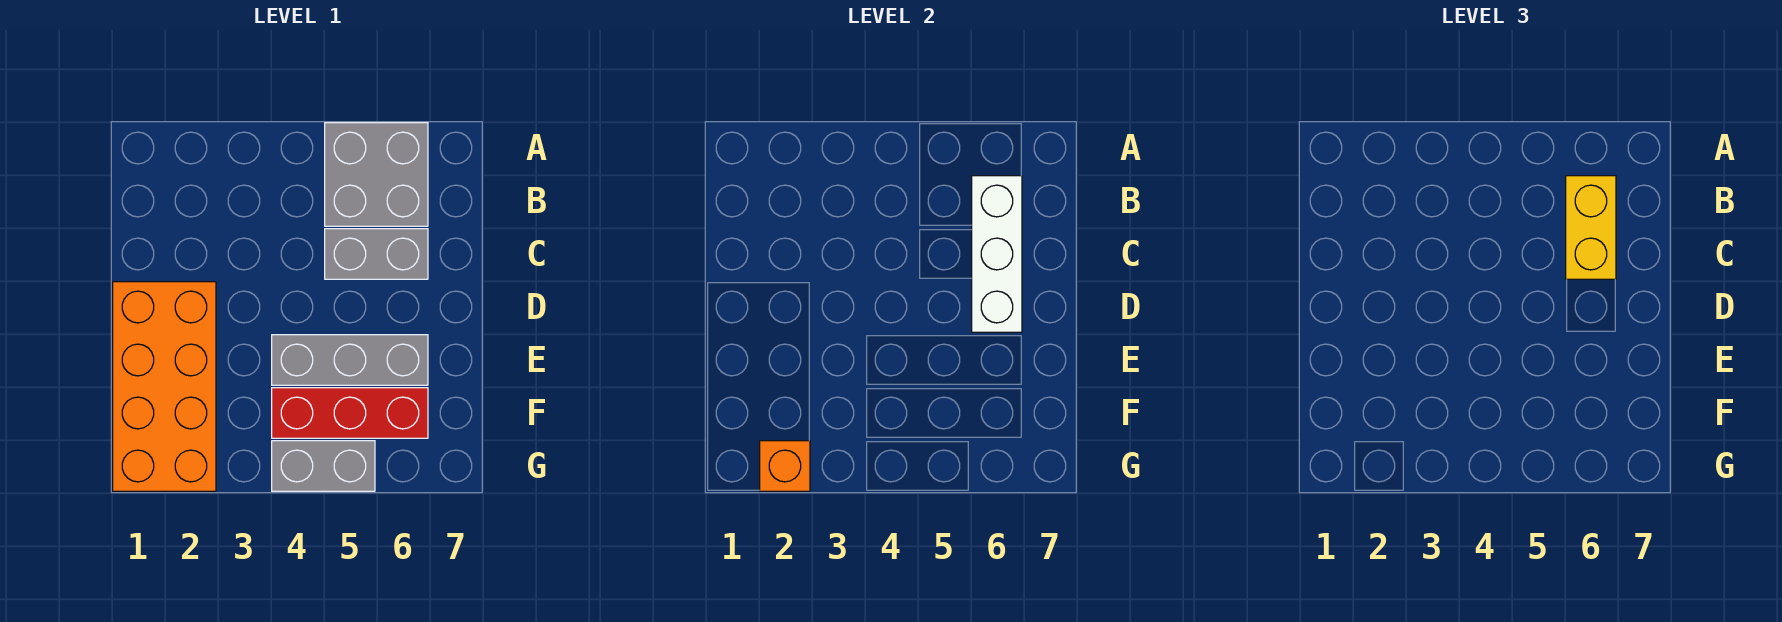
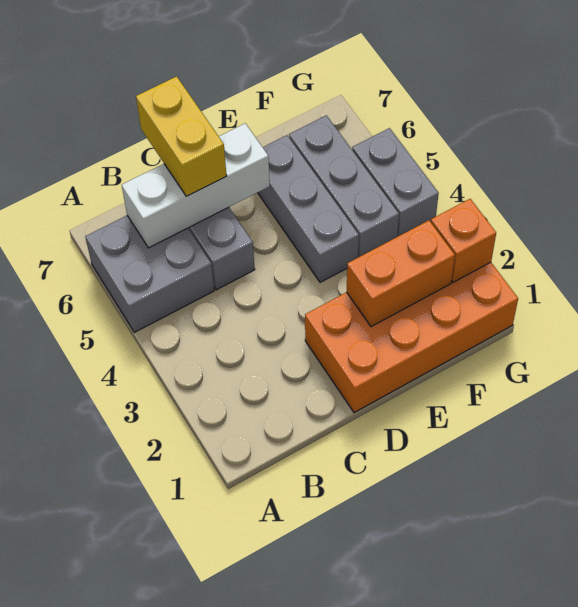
yellow 1x2 brick [1566,176,1616,279] -> yellow 1x2 brick turned to [136,76,227,196]
none -> orange 1x2 brick [346,220,455,327]
red 1x3 brick [272,388,428,438] -> grey 1x3 brick [289,115,399,257]

